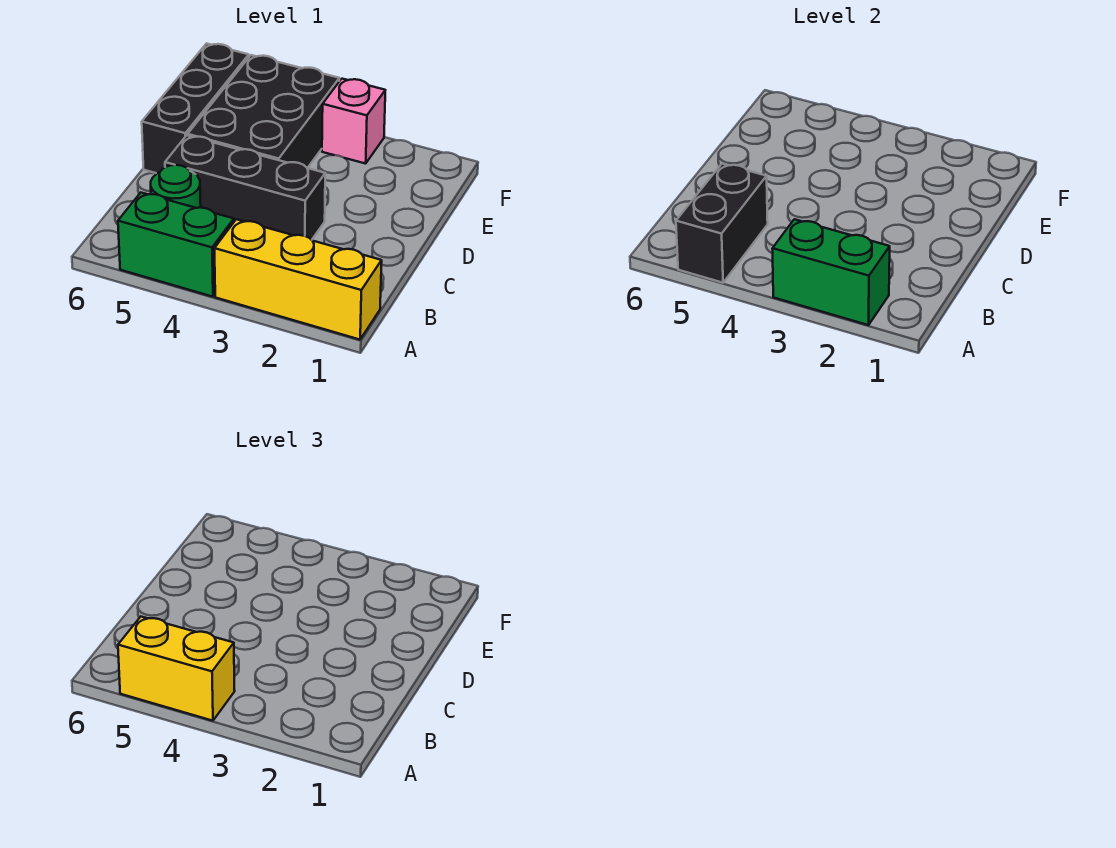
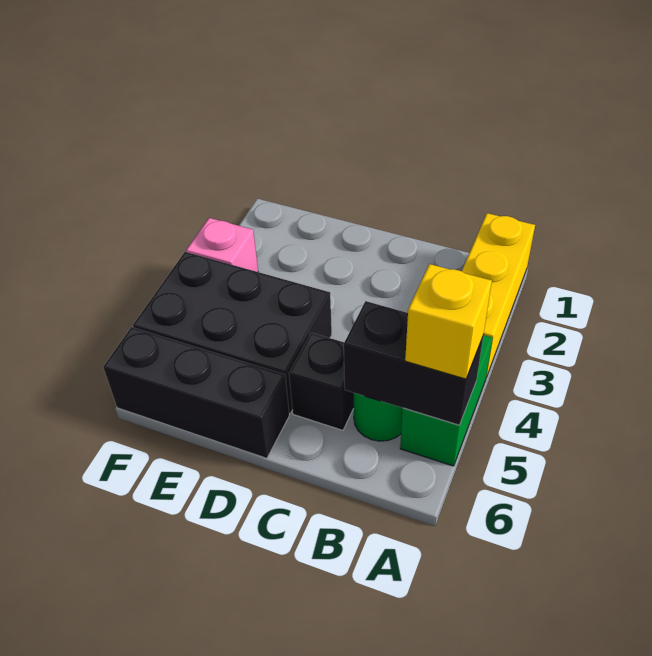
green 1x2 brick [772,219,890,325] -> none
yellow 1x2 brick [118,617,235,721] -> yellow 1x1 brick [405,264,492,379]
black 1x3 brick [165,135,325,240] -> black 1x1 brick [289,333,354,430]

